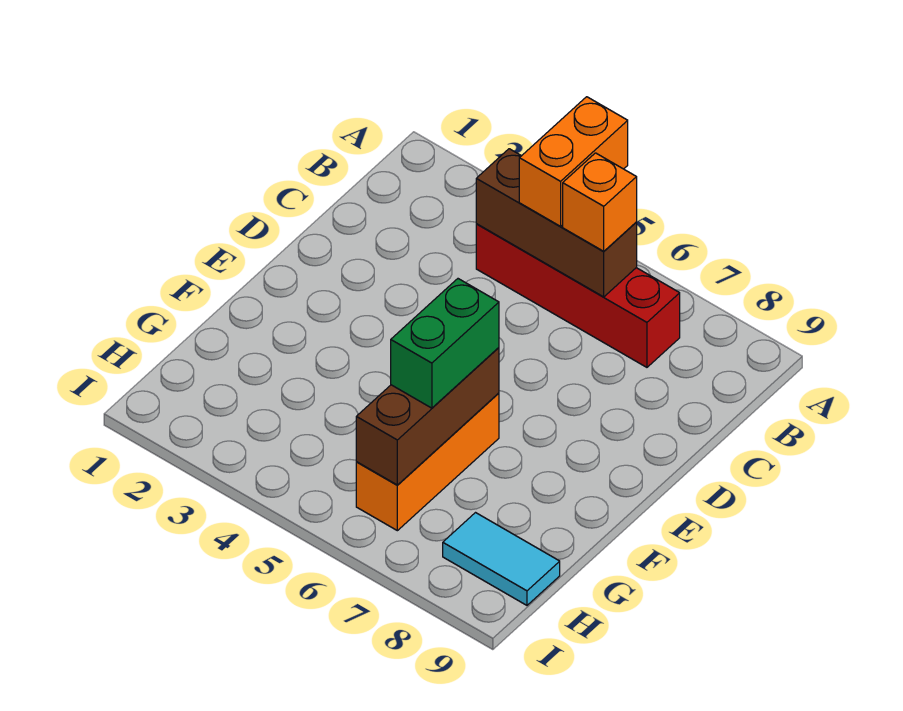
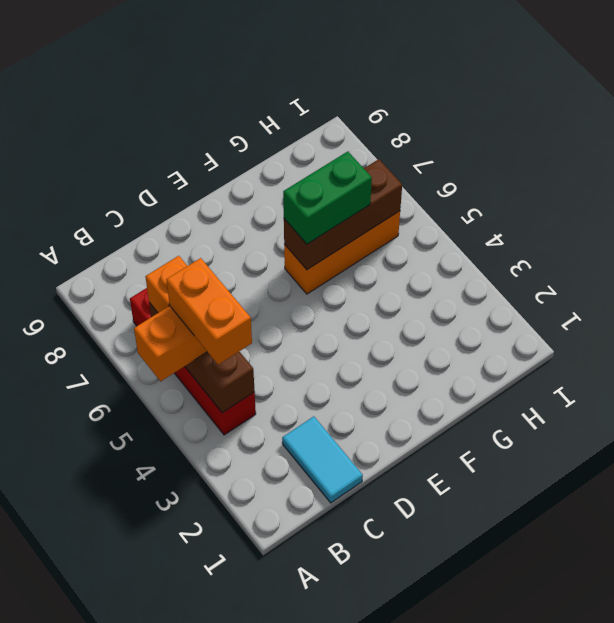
none -> orange 1x2 brick [166,258,252,365]
cyan 1x2 tile [443,513,560,605] -> cyan 1x2 tile moved to [282,416,363,503]

